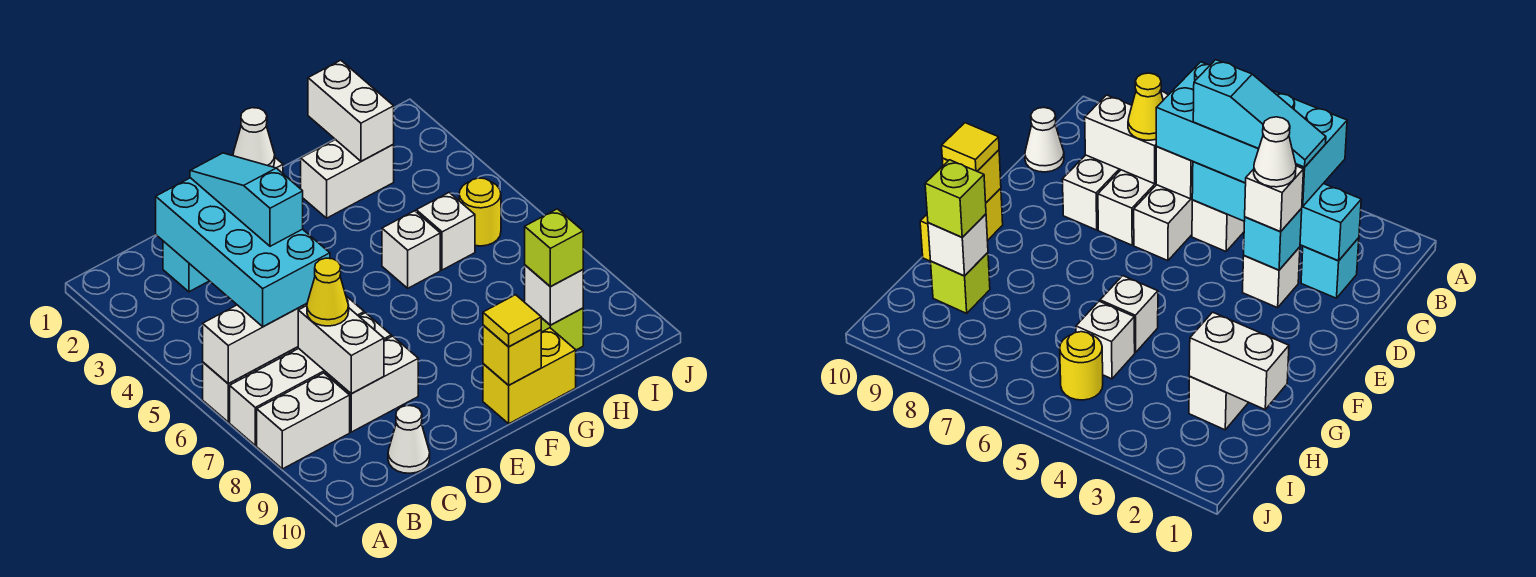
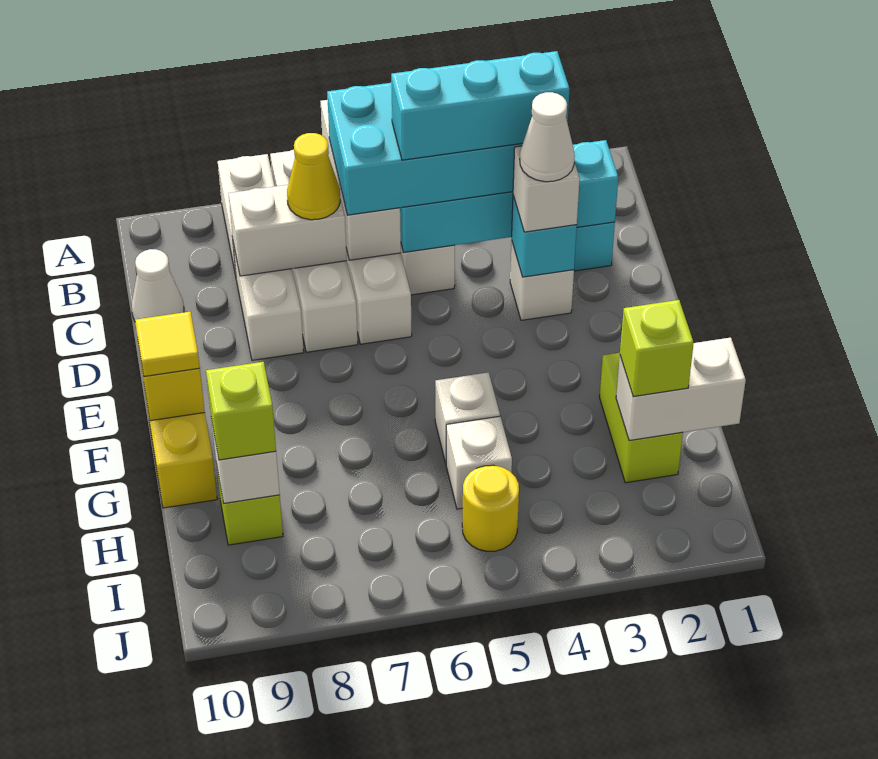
cyan 1x3 slope [190,153,303,246] -> cyan 1x3 brick [391,51,569,160]
white 1x2 brick [301,139,394,218] -> lime 1x2 brick [599,353,683,483]
none -> lime 1x1 brick [620,300,694,397]

